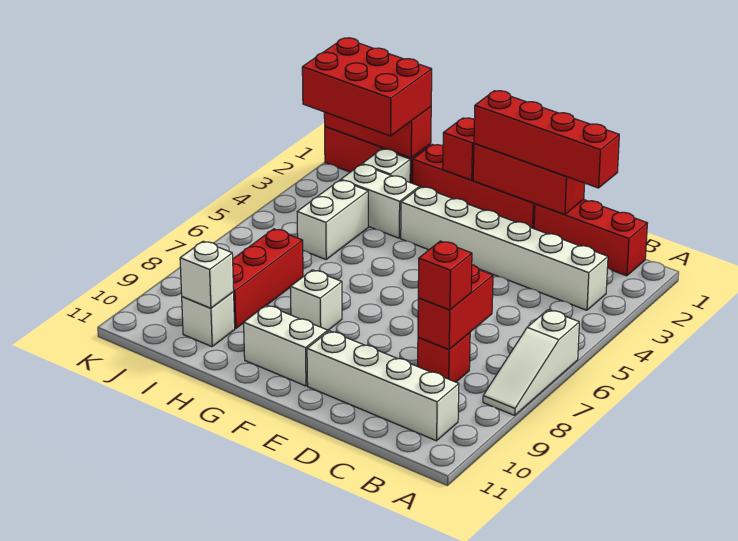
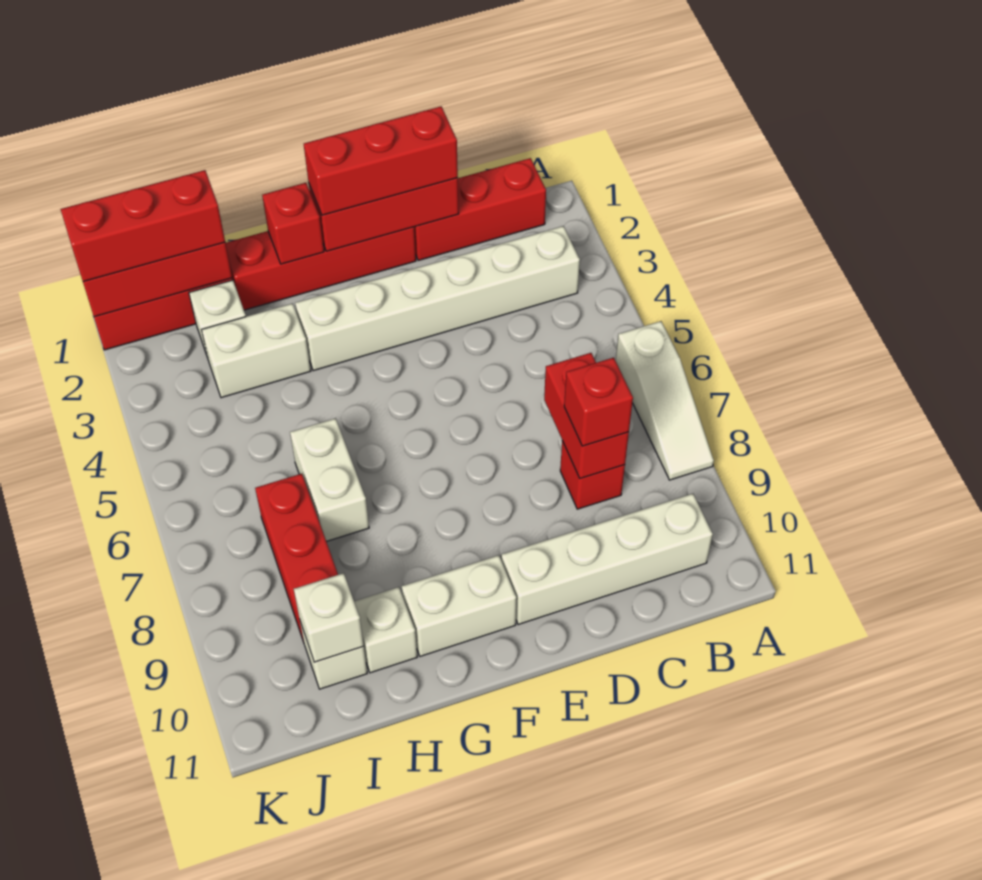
red 1x4 brick [474,91,619,188] -> red 1x3 brick [304,107,458,215]
white 1x1 brick [290,270,342,330] -> white 1x1 brick moved to [354,587,417,673]
red 2x3 brick [302,38,432,136] -> red 1x3 brick [61,170,225,282]
white 1x2 brick [297,180,368,259] -> white 1x2 brick moved to [290,418,369,541]

